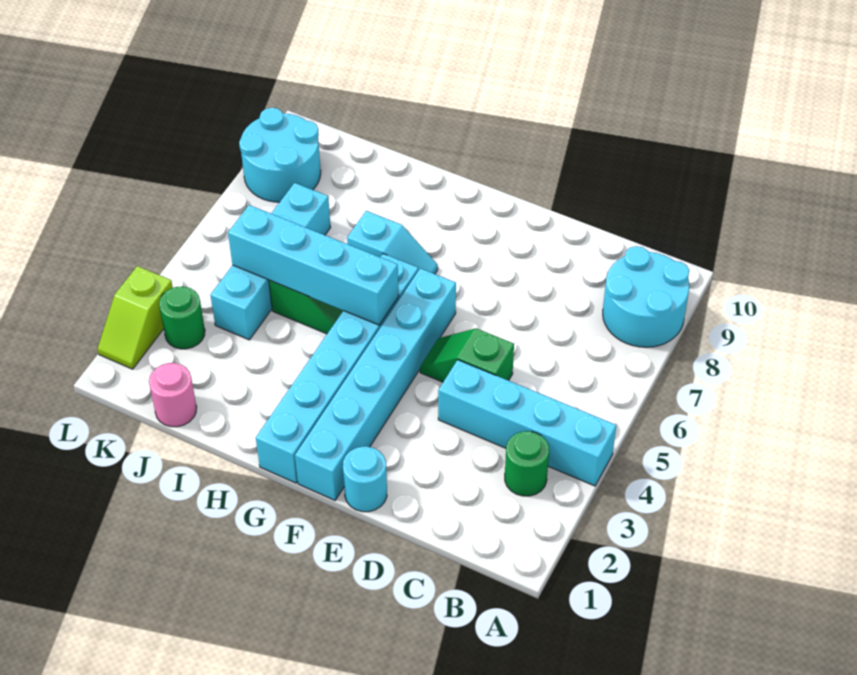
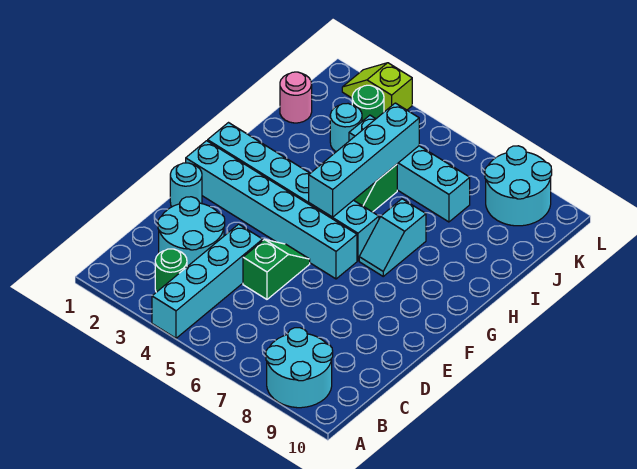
none -> cyan 2x2 round brick [158,197,225,267]
none -> cyan 1x1 round brick [330,104,362,152]

